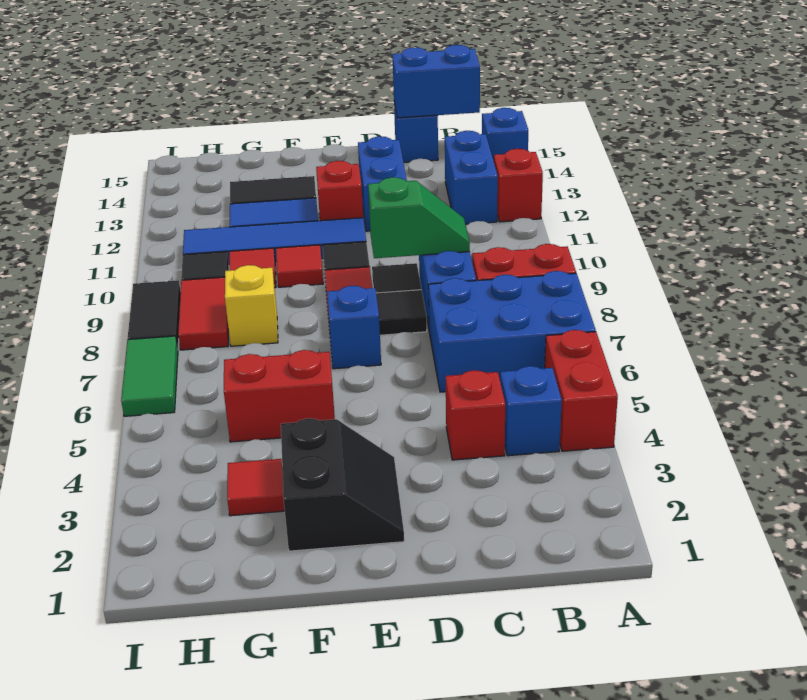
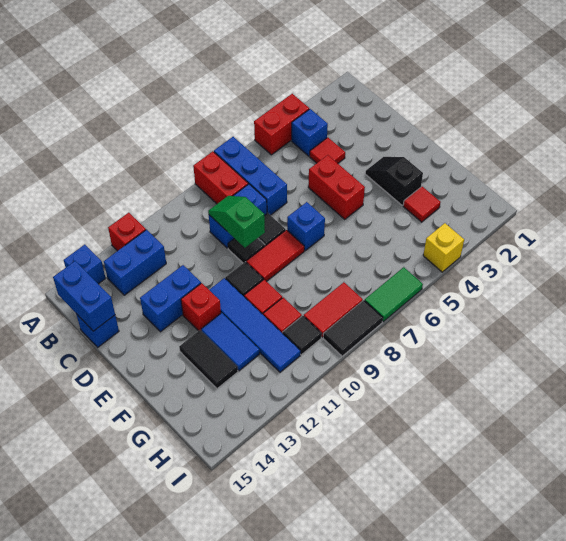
blue 2x3 brick [428,271,596,392] -> blue 1x3 brick [214,137,287,215]
red 1x1 brick [446,370,505,460] -> red 1x1 tile [310,138,345,163]
black 2x2 slope [281,418,404,551] -> black 1x2 slope [365,157,423,205]
red 1x2 brick [224,350,335,442] -> red 1x2 brick moved to [308,155,365,219]
yellow 1x1 brick [225,265,278,346] -> yellow 1x1 brick moved to [423,223,464,272]

